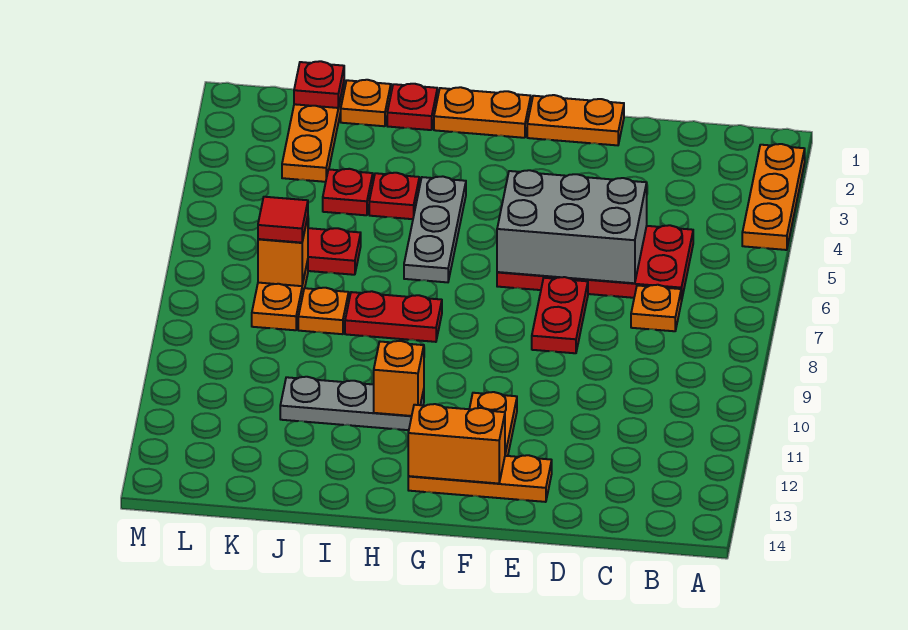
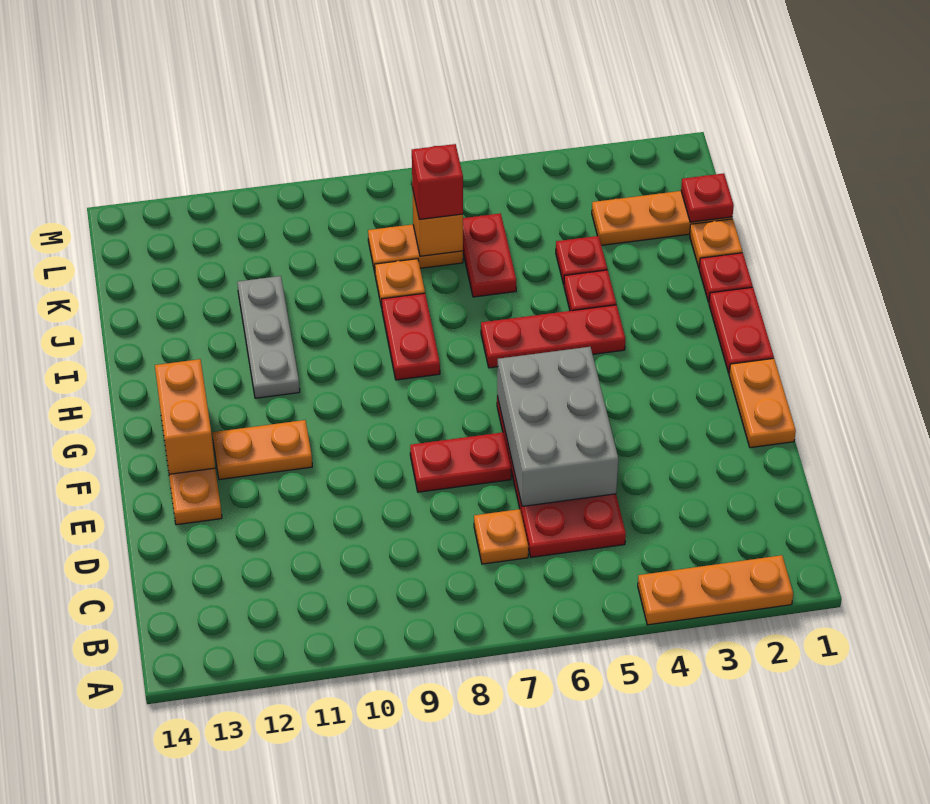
orange 1x2 plate [434,87,531,138] -> red 1x2 plate [709,287,774,373]
grey 1x3 plate [404,176,466,282] -> red 1x3 plate [481,305,625,368]
orange 1x1 brick [374,341,424,416] -> none
red 1x1 tile [258,197,308,243] -> red 1x1 brick [412,144,463,219]

